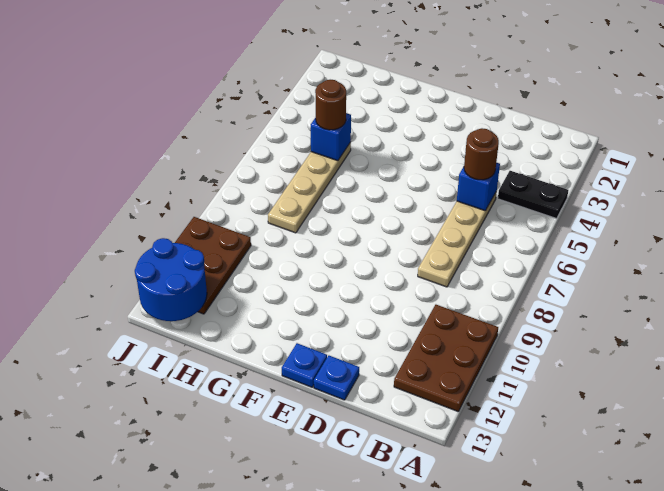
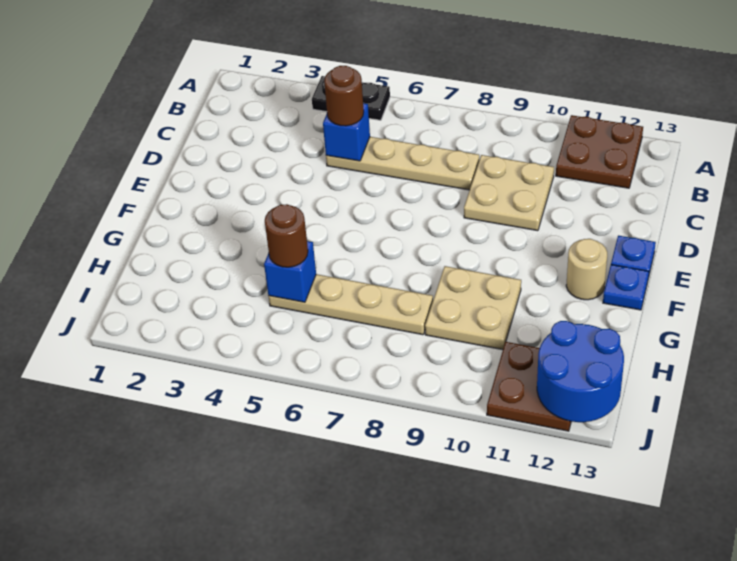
black 1x2 plate [498,171,568,219] -> black 1x2 plate turned to [312,76,390,120]
brown 2x3 plate [394,305,498,412] -> brown 2x2 plate [556,115,643,188]
none -> tan 2x2 plate [464,155,554,231]
blue 1x1 plate [314,356,359,400] -> blue 1x1 plate moved to [603,265,649,310]
none -> tan 1x1 round brick [566,239,607,300]
none -> tan 2x2 plate [425,266,521,350]
brown 2x3 plate [175,217,251,314] -> brown 2x2 plate [487,342,571,431]

